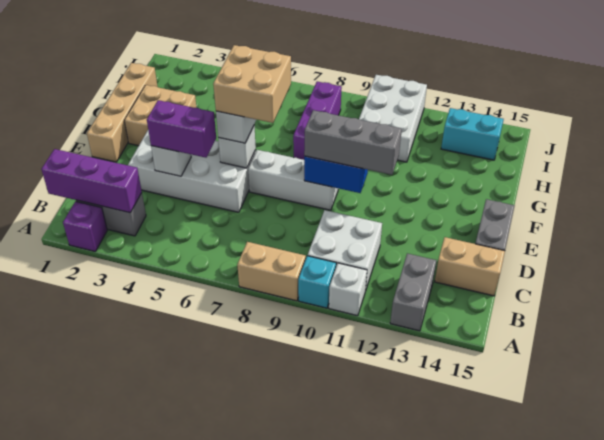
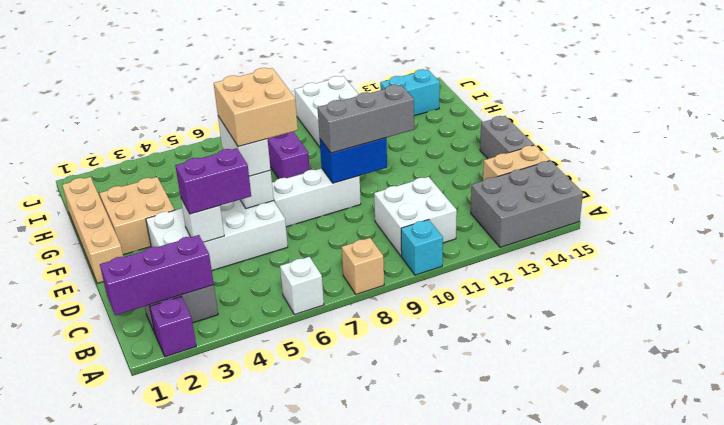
tan 1x2 brick [237,242,306,301] -> tan 1x1 brick [342,238,384,294]
white 1x1 brick [329,263,367,316] -> white 1x1 brick moved to [280,257,324,315]
grey 1x2 brick [390,253,437,331] -> grey 2x3 brick [471,161,583,247]

